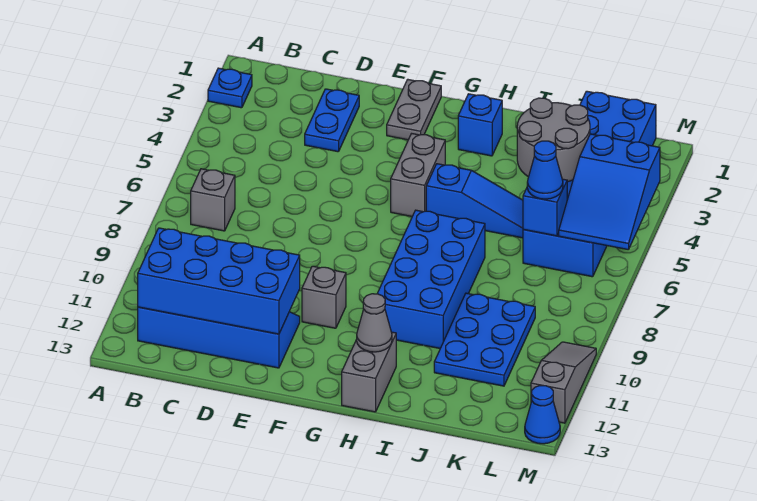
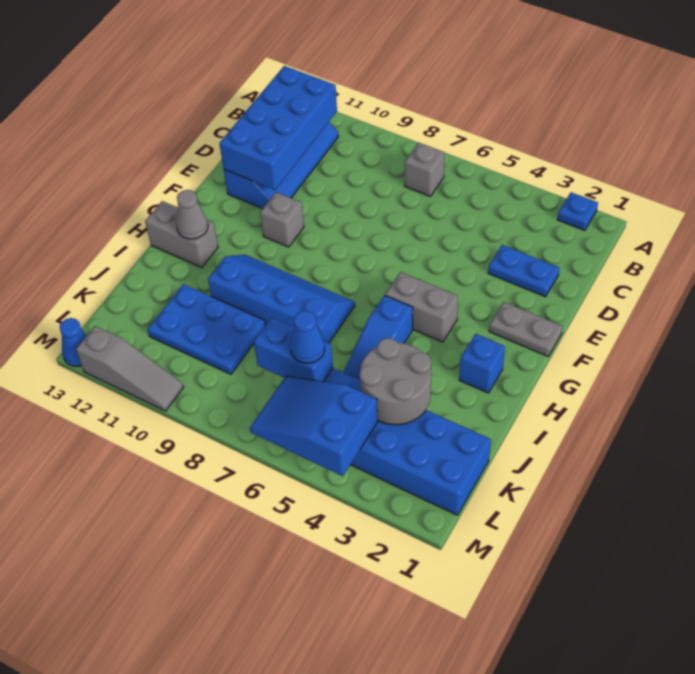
blue 2x4 brick [377,210,485,348] -> blue 2x4 slope [208,255,355,343]
blue 1x1 brick [523,179,567,236] -> blue 1x2 brick [254,318,333,382]

